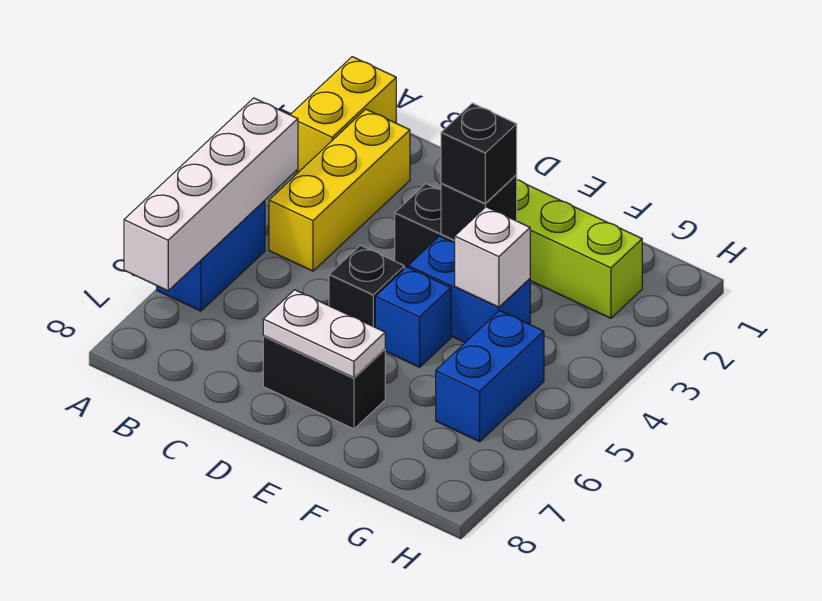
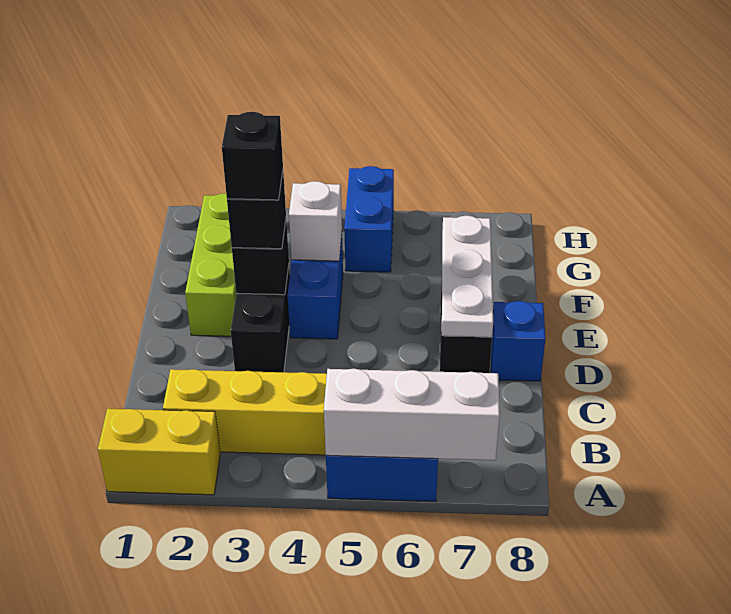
white 1x4 brick [124,98,298,291] -> white 1x3 brick [324,369,500,460]
black 1x1 brick [329,245,404,327] -> black 1x1 brick moved to [222,112,283,200]
white 1x2 plate [263,290,385,378] -> white 1x3 plate [442,216,493,337]
blue 1x1 brick [375,267,451,367] -> blue 1x1 brick moved to [491,301,545,381]
blue 1x2 brick [436,311,544,442] -> blue 1x2 brick turned to [344,166,394,272]

